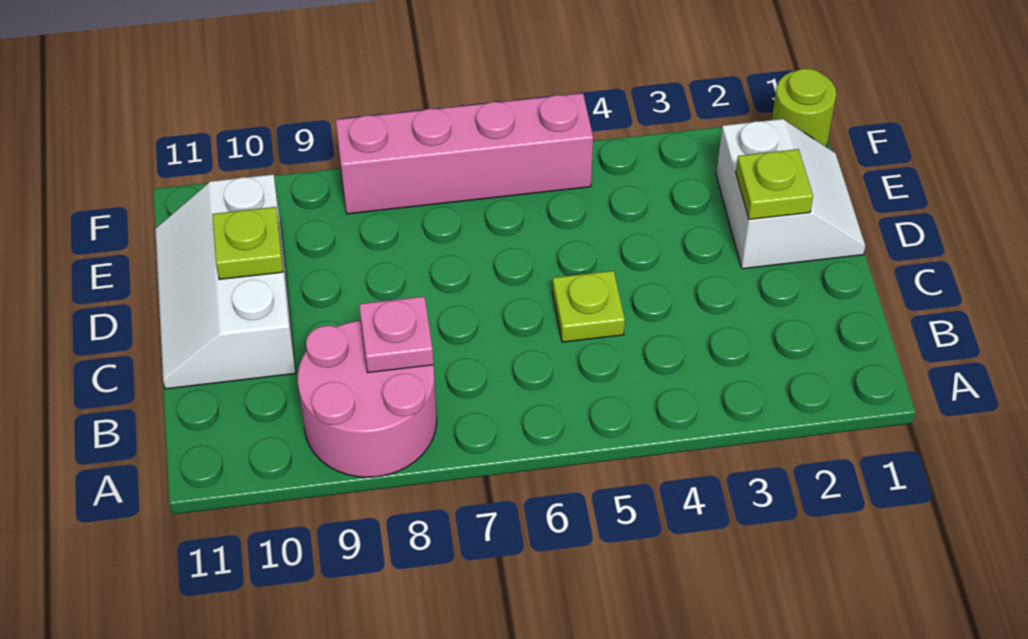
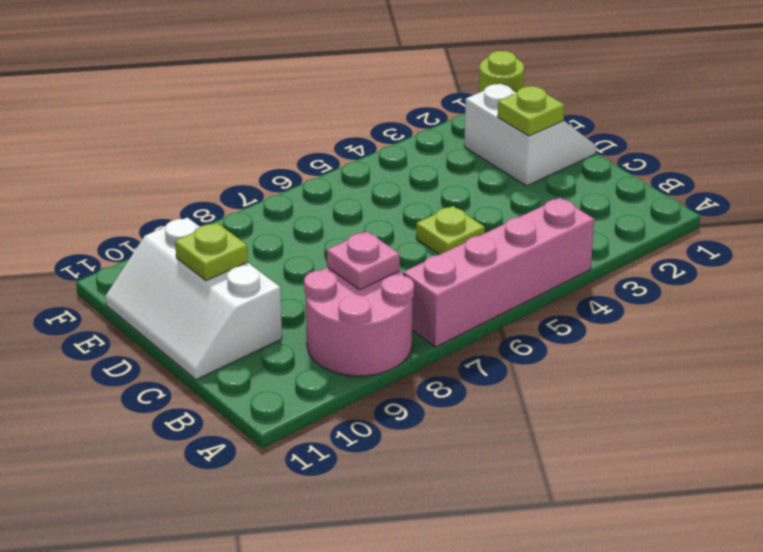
pink 1x4 brick [336,93,593,214] -> pink 1x4 brick moved to [403,198,594,347]

